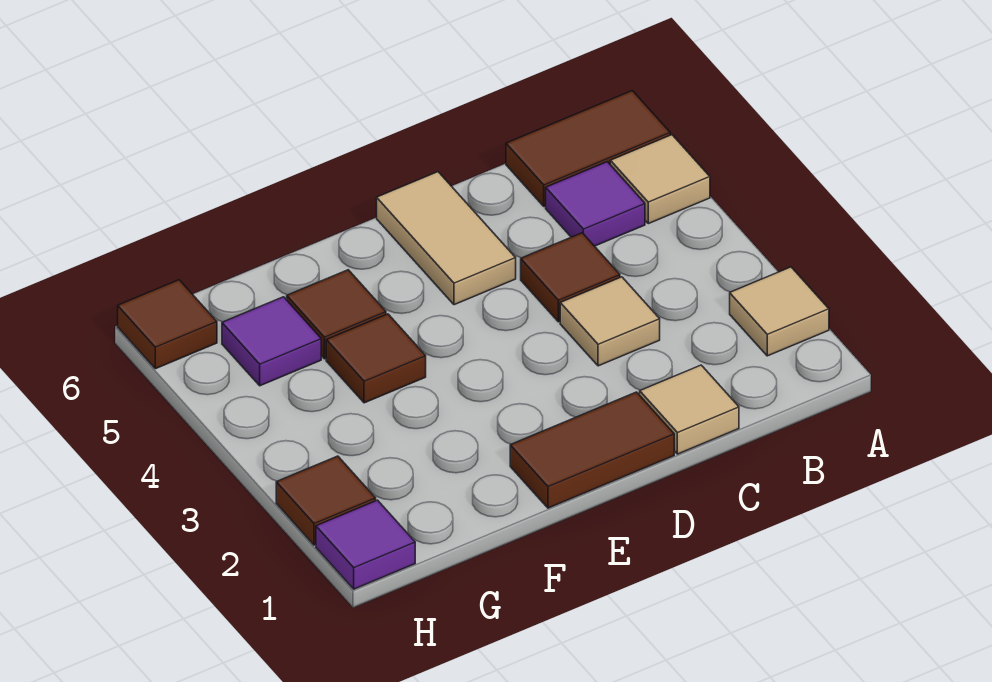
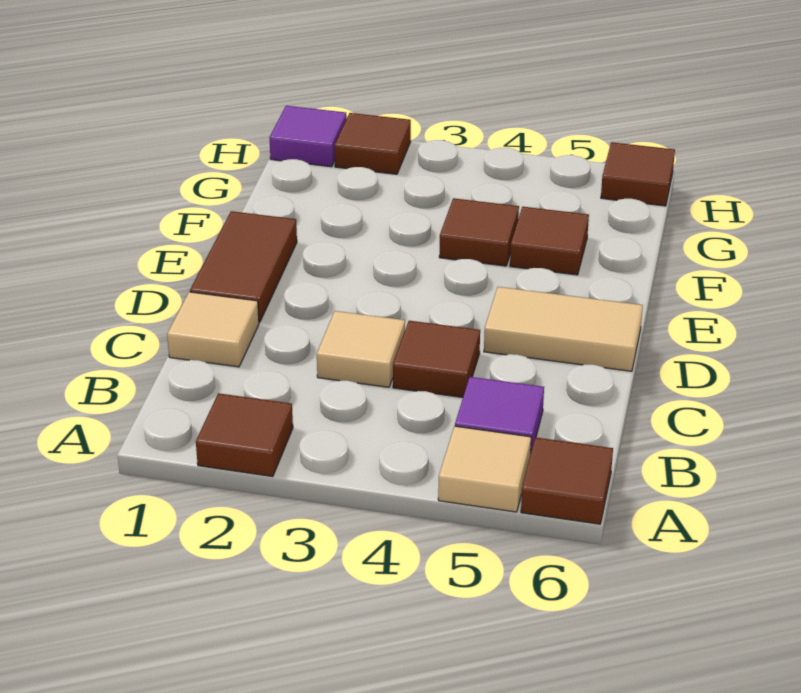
tan 1x1 tile [730,267,829,356] -> brown 1x1 tile [196,393,293,477]
brown 1x2 tile [506,91,670,206] -> brown 1x1 tile [521,437,613,524]
purple 1x1 tile [222,297,321,386] -> none

